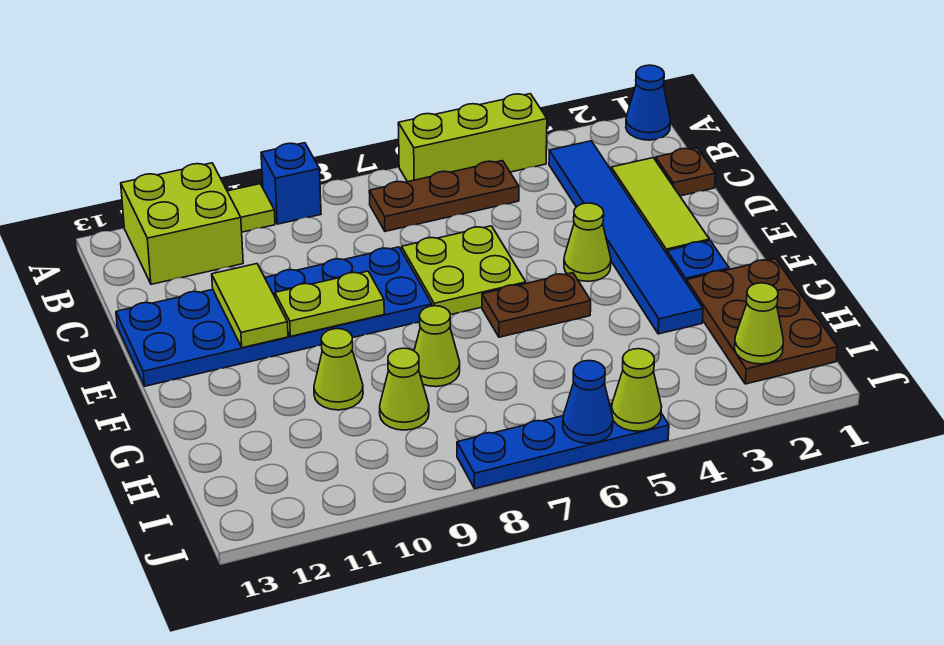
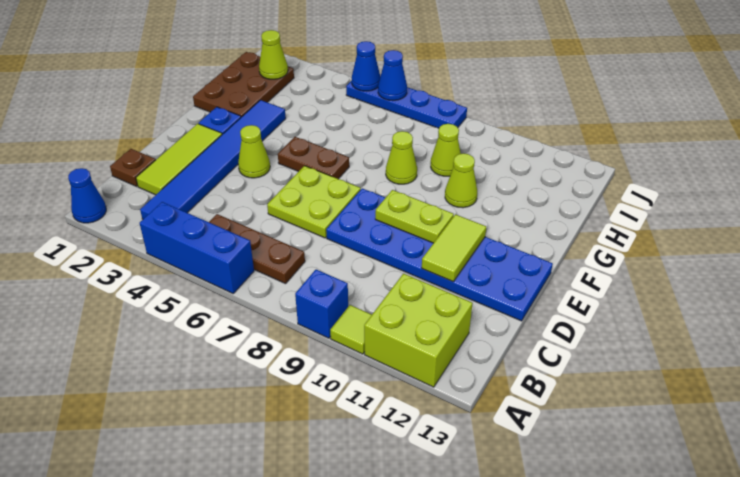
lime 1x3 brick [398,94,547,182] -> blue 1x3 brick [140,202,254,293]
lime 1x1 cone [612,349,662,431] -> blue 1x1 cone [352,41,380,91]

